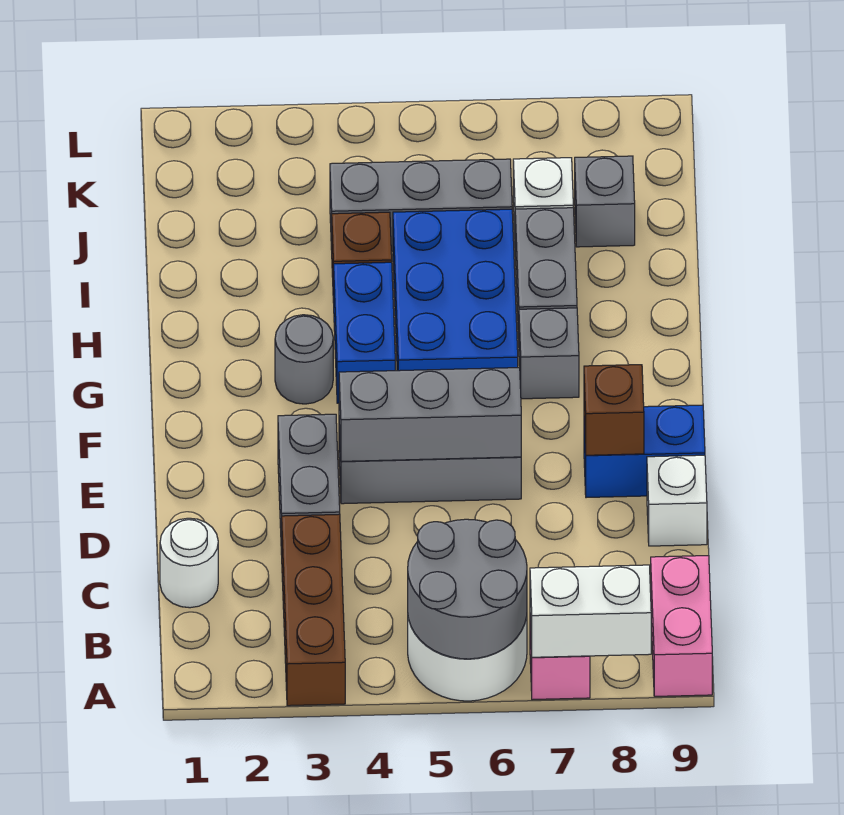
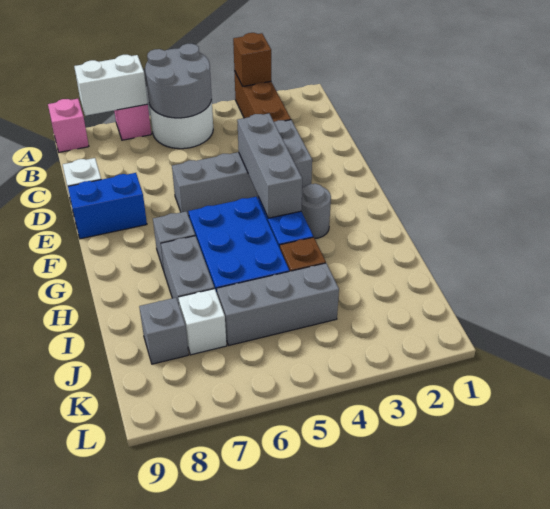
pink 1x2 brick [651,556,712,696] -> pink 1x1 brick [48,99,89,152]
white 1x1 round brick [160,518,218,608] -> none
grey 1x3 brick [339,368,521,461] -> grey 1x3 brick turned to [237,113,302,218]
brown 1x1 brick [584,365,644,455] -> brown 1x1 brick moved to [233,33,271,86]

